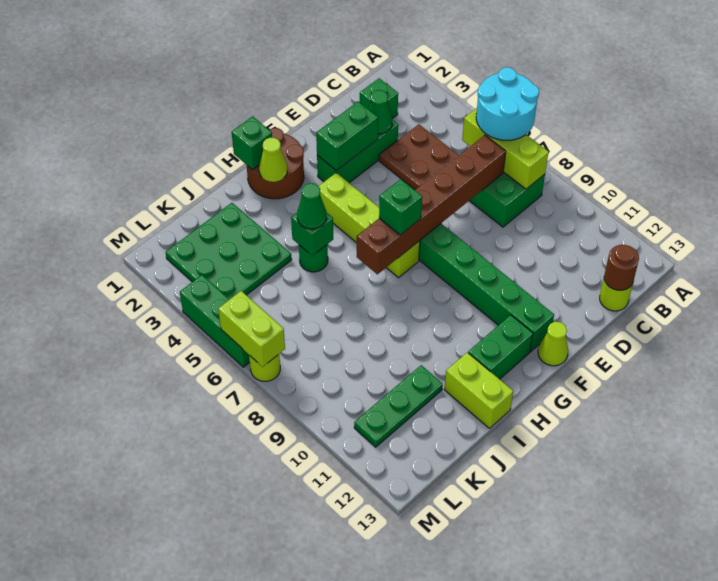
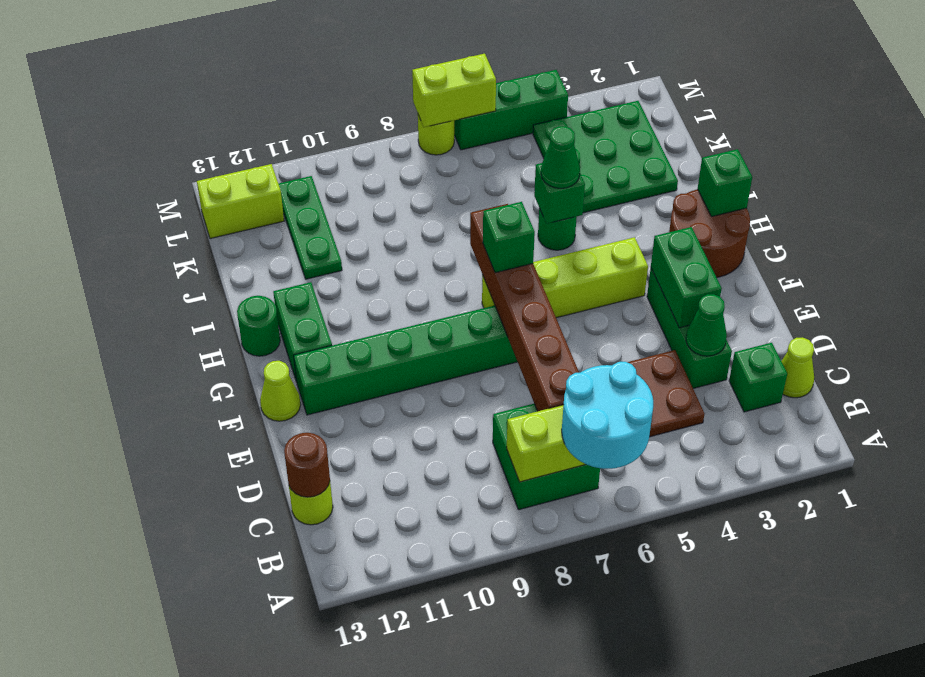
lime 1x1 cone [259,138,287,182] -> lime 1x1 cone moved to [781,337,814,398]
none -> green 1x1 round brick [237,296,280,356]
lime 1x2 brick [444,352,513,428] -> lime 1x2 brick moved to [197,164,284,239]

